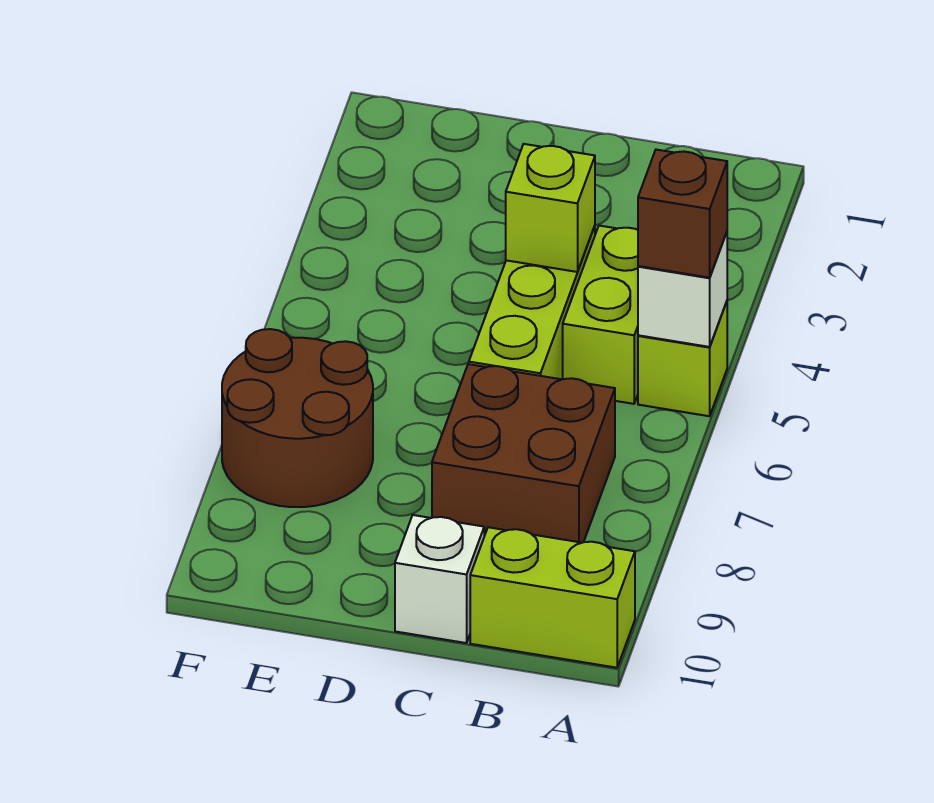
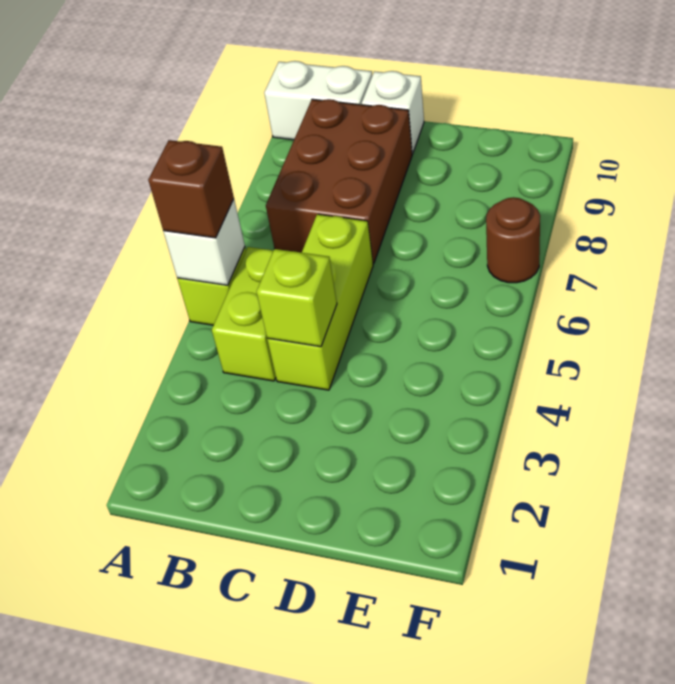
lime 1x2 brick [470,527,635,668] -> white 1x2 brick [264,61,372,140]
brown 2x2 brick [432,364,615,543] -> brown 2x3 brick [266,99,412,264]
brown 2x2 round brick [222,329,373,507] -> brown 1x1 round brick [486,197,540,283]

